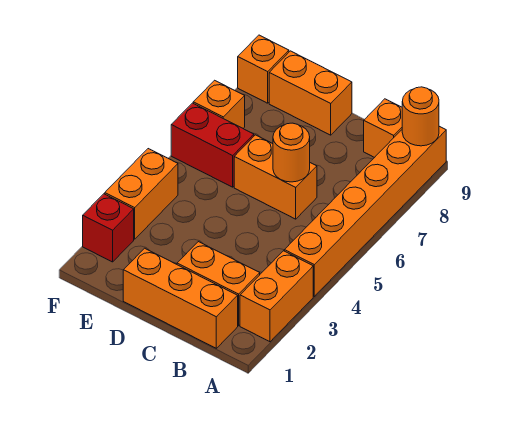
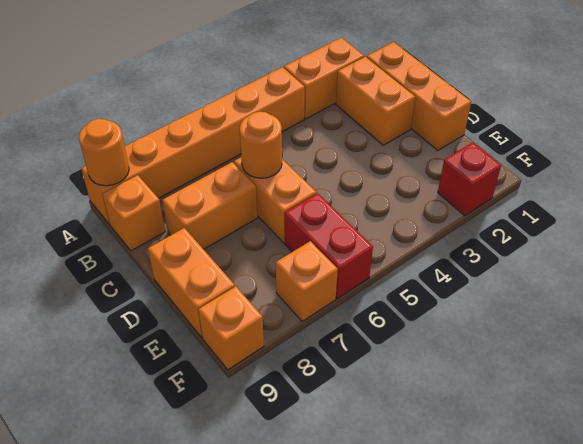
orange 1x2 brick [105,149,178,239] -> orange 1x2 brick moved to [162,162,257,249]

